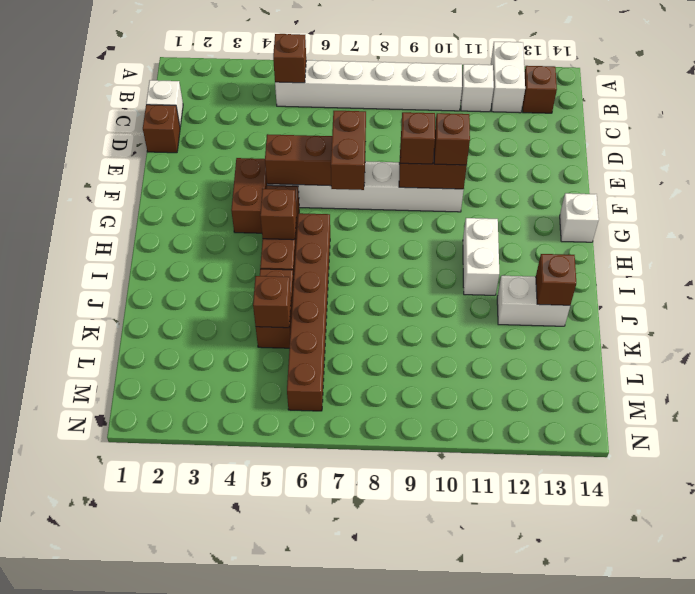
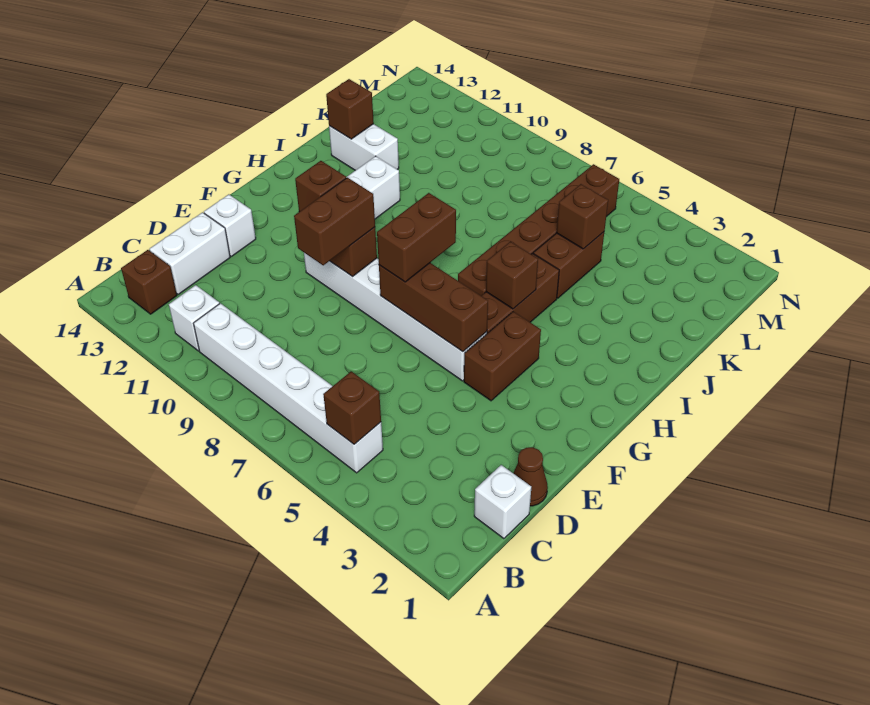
white 1x2 brick [491,42,525,113] -> white 1x2 brick moved to [149,212,230,294]
brown 1x1 brick [143,105,180,153] -> brown 1x1 cone [513,447,548,506]
brown 1x1 brick [400,112,435,164] -> brown 1x2 brick [294,177,375,265]
white 1x1 brick [560,193,599,242] -> white 1x1 brick moved to [204,194,256,256]

